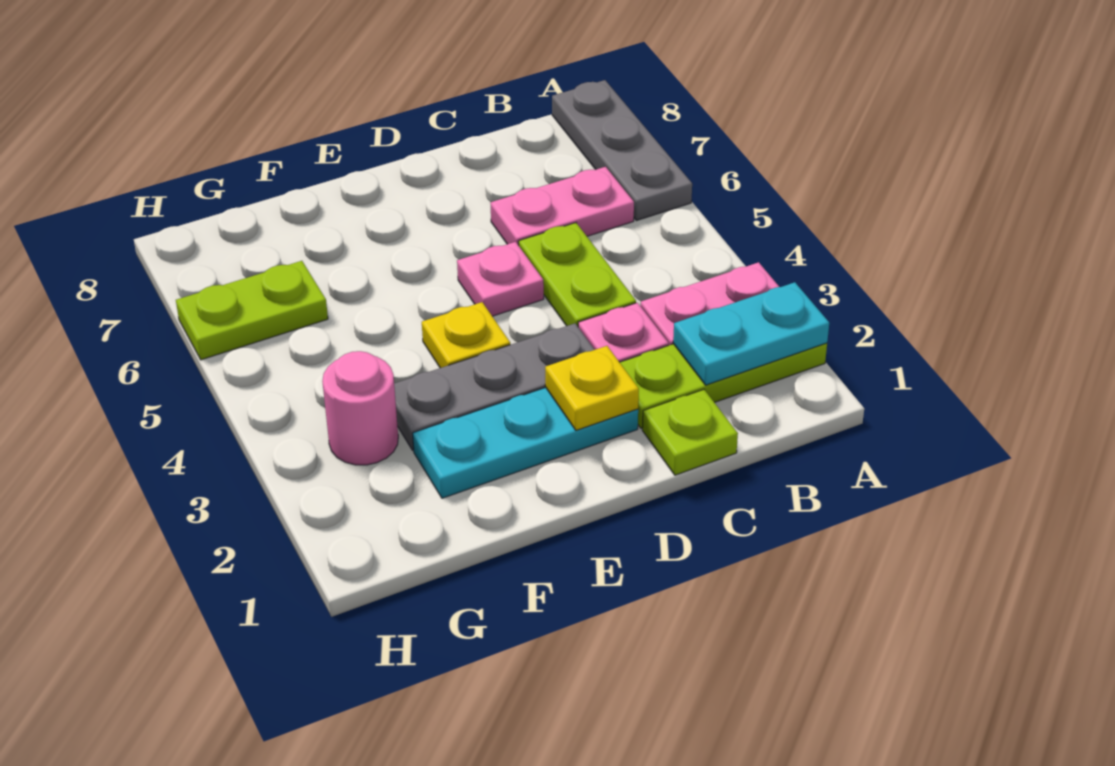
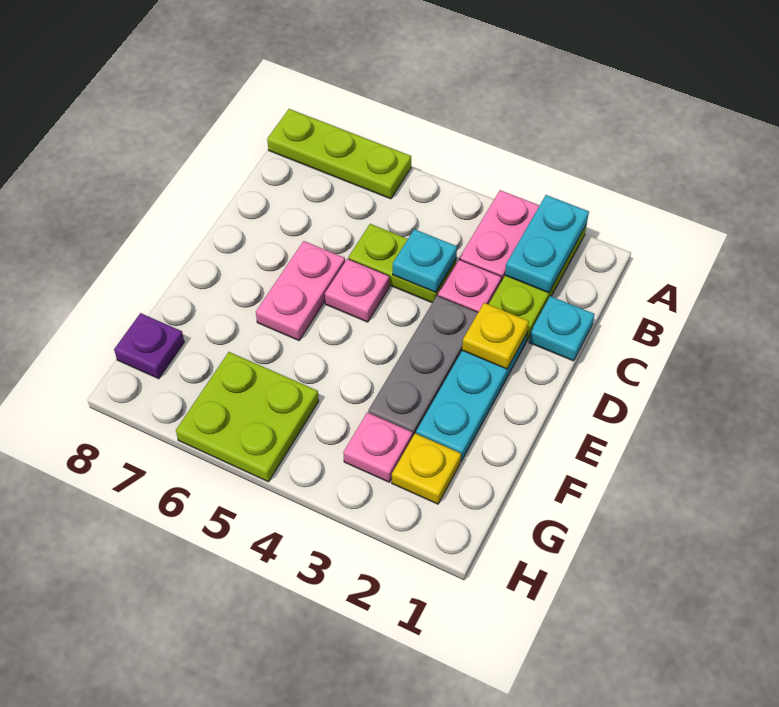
grey 1x3 plate [552,80,692,221] -> lime 1x3 plate [267,109,411,199]
pink 1x2 plate [491,167,634,245] -> pink 1x2 plate moved to [256,241,345,340]
lime 1x1 plate [642,389,738,475] -> cyan 1x1 plate [529,296,595,361]
none -> cyan 1x1 plate [393,229,457,292]
yellow 1x1 plate [422,302,510,368] -> yellow 1x1 plate moved to [392,433,461,504]
pink 1x1 round brick [322,351,398,465] -> pink 1x1 plate [343,412,413,482]
lime 1x2 plate [176,261,328,360] -> lime 2x2 plate [176,352,319,482]
none -> purple 1x1 plate [114,313,184,379]

